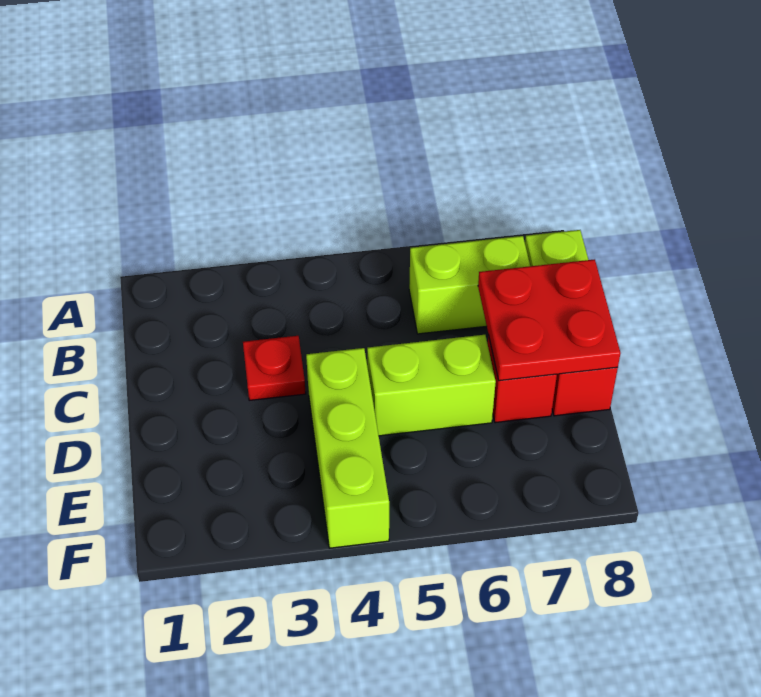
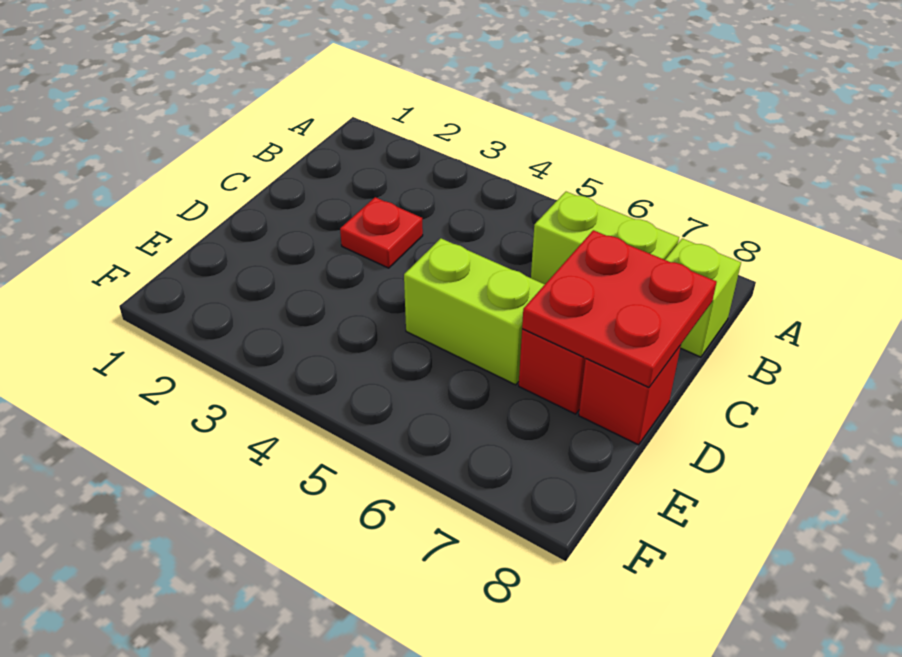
lime 1x3 brick [306,348,389,548] -> none

